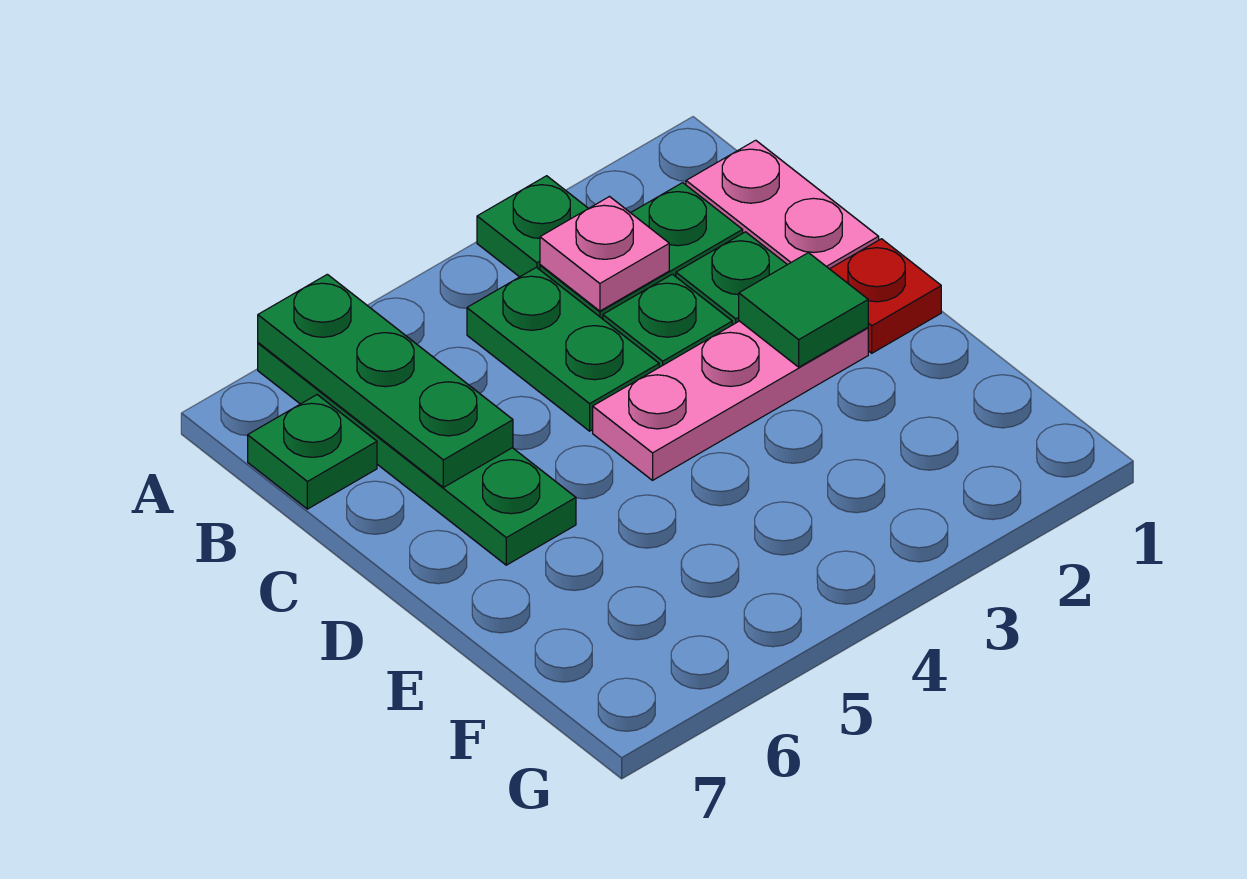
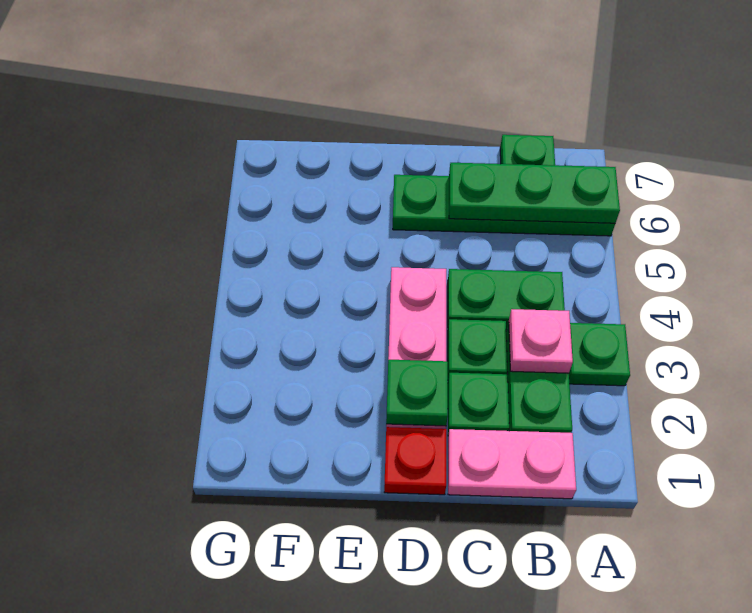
green 1x1 tile [739,253,868,367] -> green 1x1 plate [386,360,448,426]

